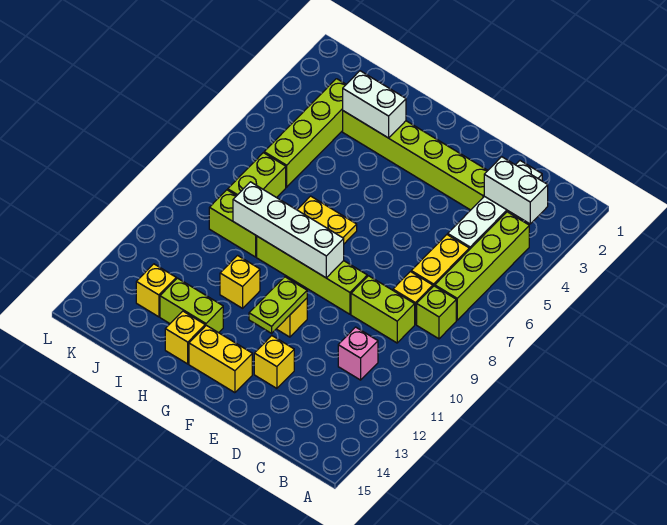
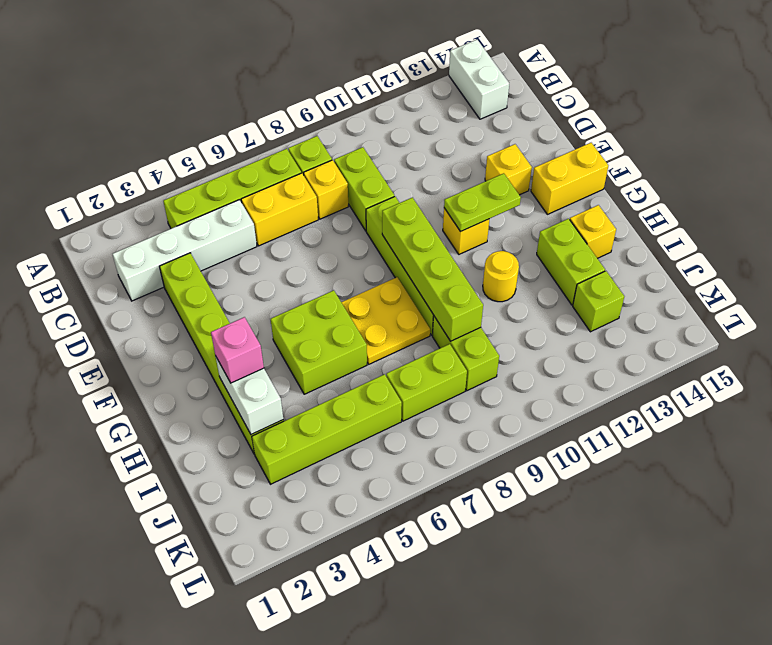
white 1x2 brick [484,157,548,224] -> white 1x2 brick moved to [449,40,509,119]
pink 1x1 brick [338,327,378,380] -> pink 1x1 brick moved to [211,317,264,383]
white 1x4 brick [233,182,344,278] -> lime 1x4 brick [382,197,483,341]
yellow 1x2 brick [189,325,252,393] -> yellow 1x2 brick turned to [531,143,608,214]
none -> lime 2x2 brick [271,290,367,394]
yellow 1x1 brick [220,256,260,308] -> yellow 1x1 round brick [483,251,519,302]
yellow 1x1 brick [136,264,176,317] -> lime 1x1 brick [573,271,624,332]

